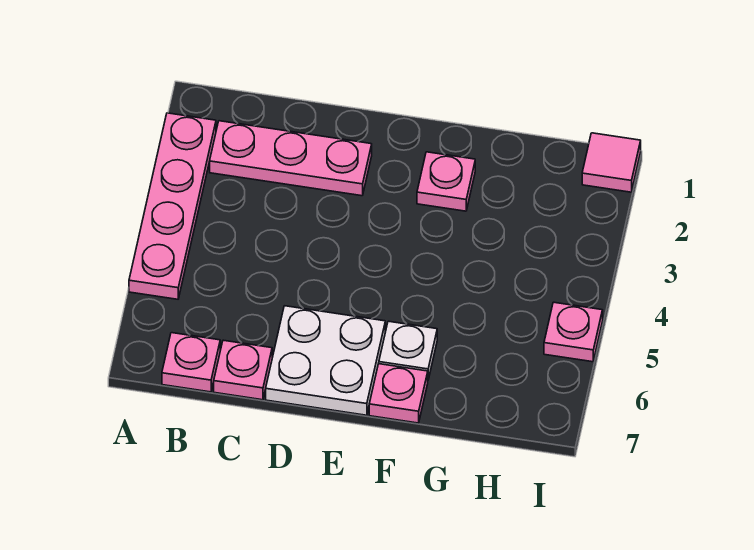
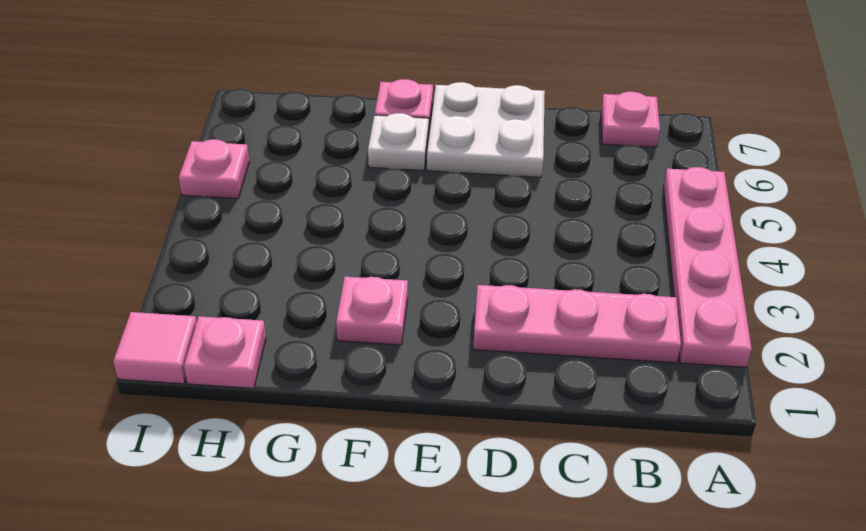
pink 1x1 plate [214,340,272,400] -> pink 1x1 plate moved to [184,316,266,388]

